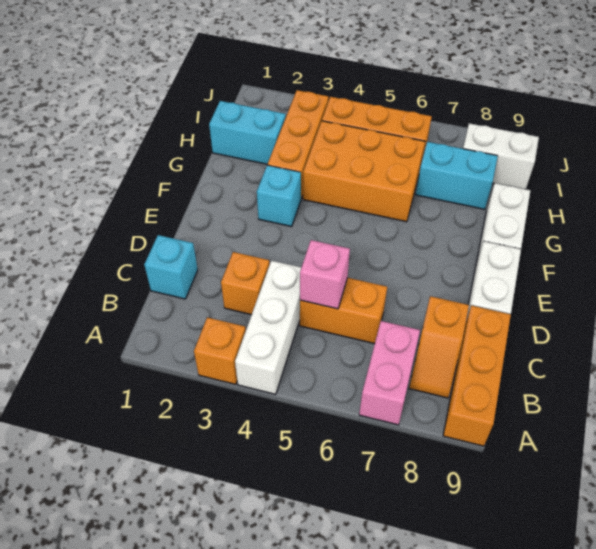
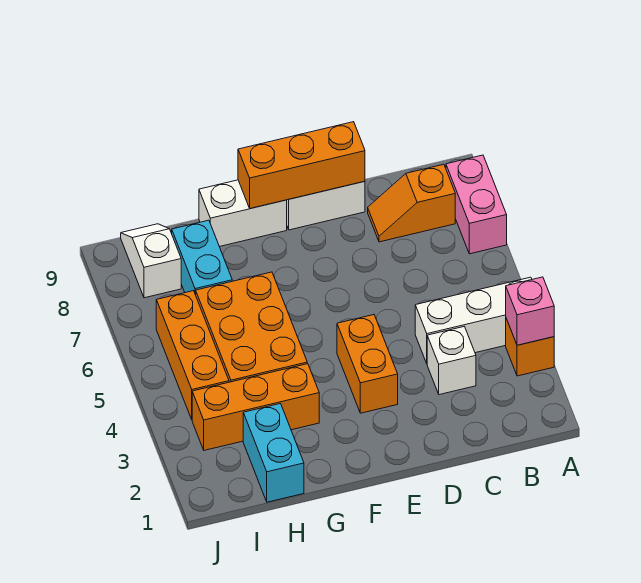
pink 1x2 brick [359,321,420,425] -> pink 1x2 brick turned to [446,155,507,254]
orange 1x3 brick [443,305,511,446] -> orange 1x3 brick moved to [238,122,365,209]
orange 1x2 slope [409,296,469,398] -> orange 1x2 slope turned to [368,164,455,242]
cyan 1x1 brick [144,235,198,299] -> none
orange 1x1 brick [221,252,270,315] -> white 1x1 brick [427,327,476,395]
orange 1x2 brick [300,278,387,344] -> orange 1x2 brick moved to [337,315,398,413]
pink 1x1 brick [300,240,350,309] -> pink 1x1 brick moved to [506,277,554,345]
cyan 1x1 brick [257,165,301,227] -> none
white 1x2 brick [463,123,539,189] -> white 1x2 slope [121,224,181,298]

